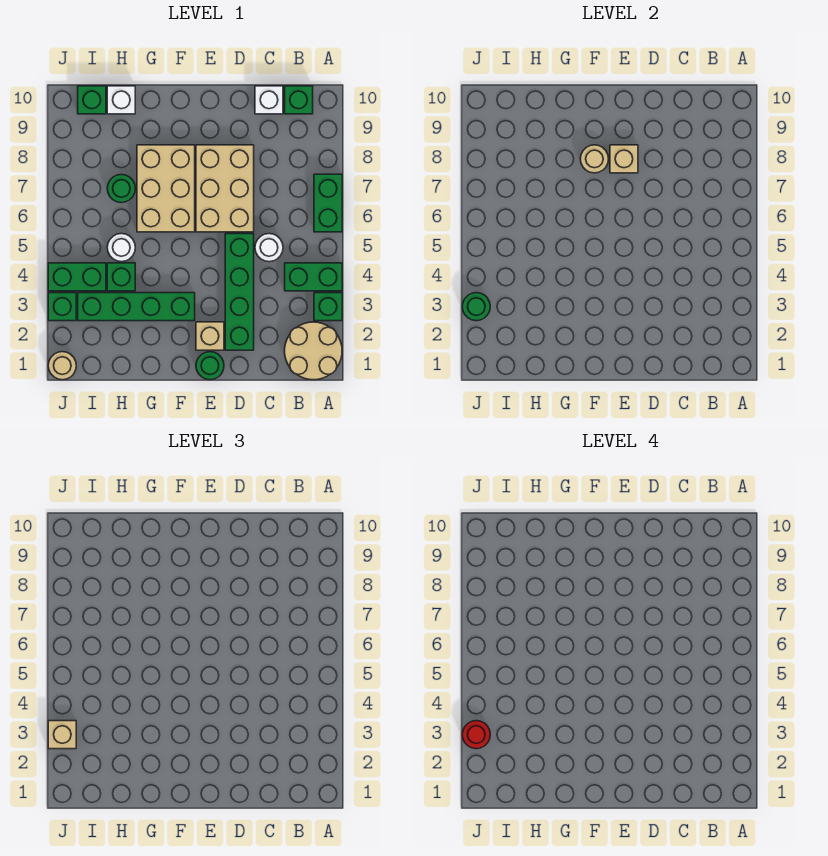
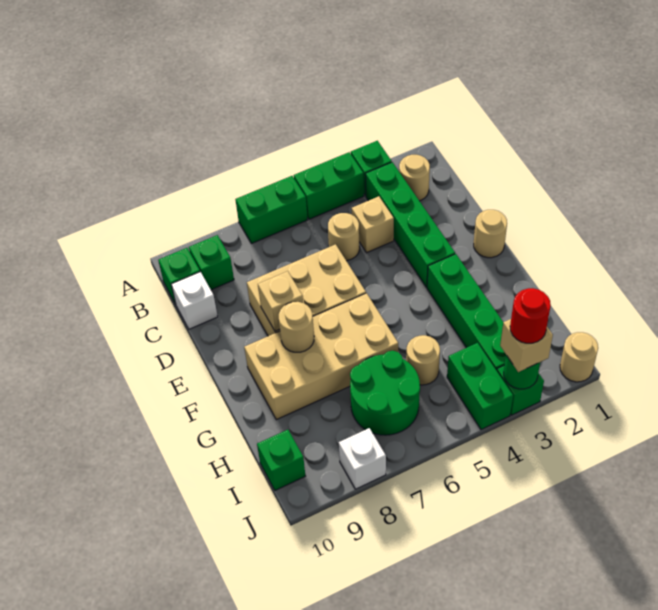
tan 2x2 round brick [285,322,342,380] -> tan 1x1 round brick [399,155,430,201]
green 1x2 brick [285,263,342,291] -> green 1x2 brick turned to [294,152,364,219]
white 1x1 round brick [255,234,283,262] -> tan 1x1 round brick [328,213,360,261]
green 1x4 brick [225,234,254,350] -> green 1x4 brick turned to [365,162,455,287]
green 1x1 round brick [196,352,224,380] -> tan 1x1 round brick [474,210,507,258]
tan 1x1 brick [196,322,224,350] -> tan 1x1 brick moved to [352,196,394,253]
tan 2x3 brick [137,145,195,232] -> tan 2x4 brick [244,293,398,420]
green 1x1 brick [107,263,135,291] -> green 1x1 brick moved to [189,235,234,290]
white 1x1 round brick [107,234,135,262] -> tan 1x1 round brick [406,335,440,385]
green 1x1 round brick [107,174,135,203] -> green 2x2 round brick [350,351,420,435]
white 1x1 brick [107,86,135,114] -> white 1x1 brick moved to [339,428,386,489]

